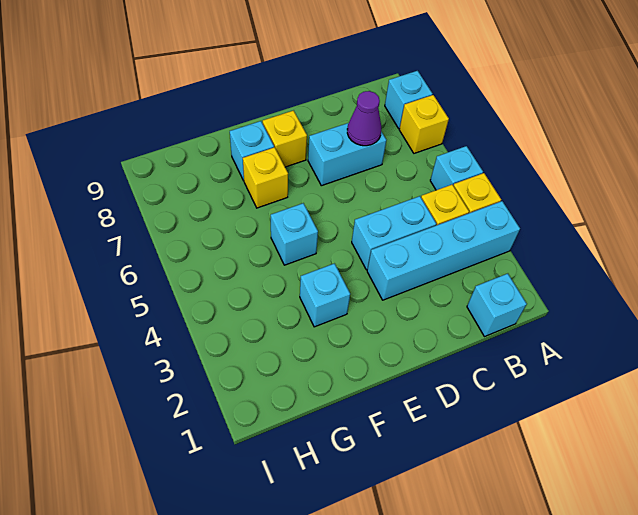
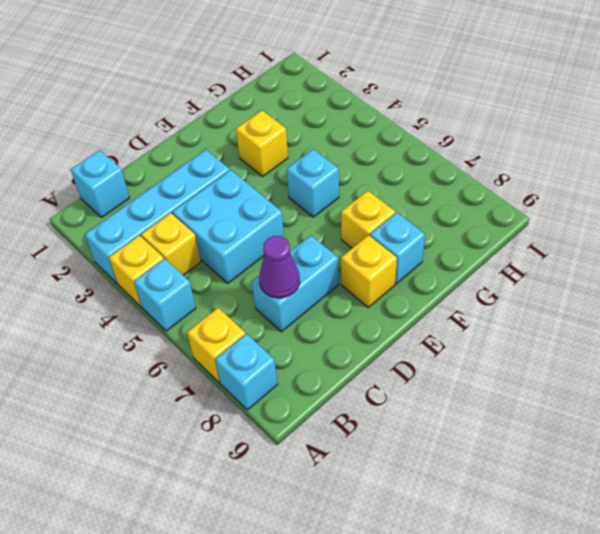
cyan 1x2 brick [352,196,436,270] -> cyan 2x2 brick [173,170,284,283]
cyan 1x1 brick [300,264,350,327] -> yellow 1x1 brick [236,111,288,176]

